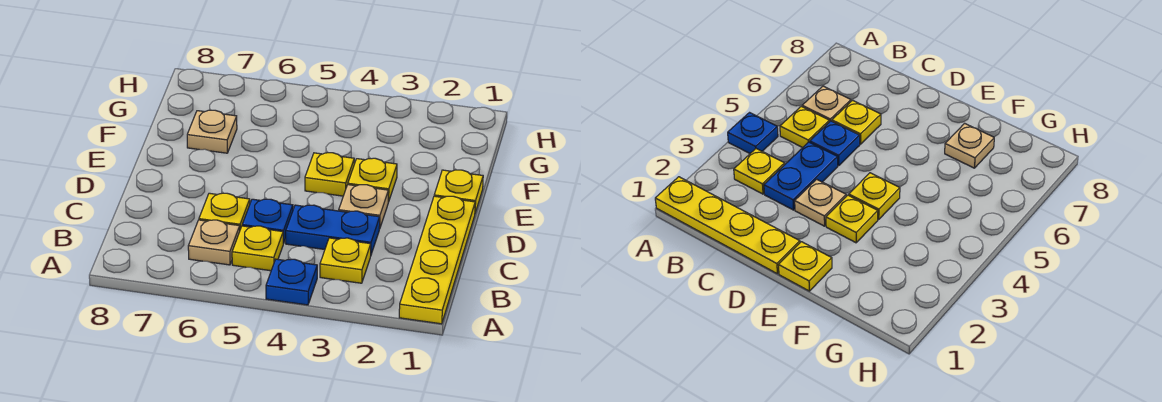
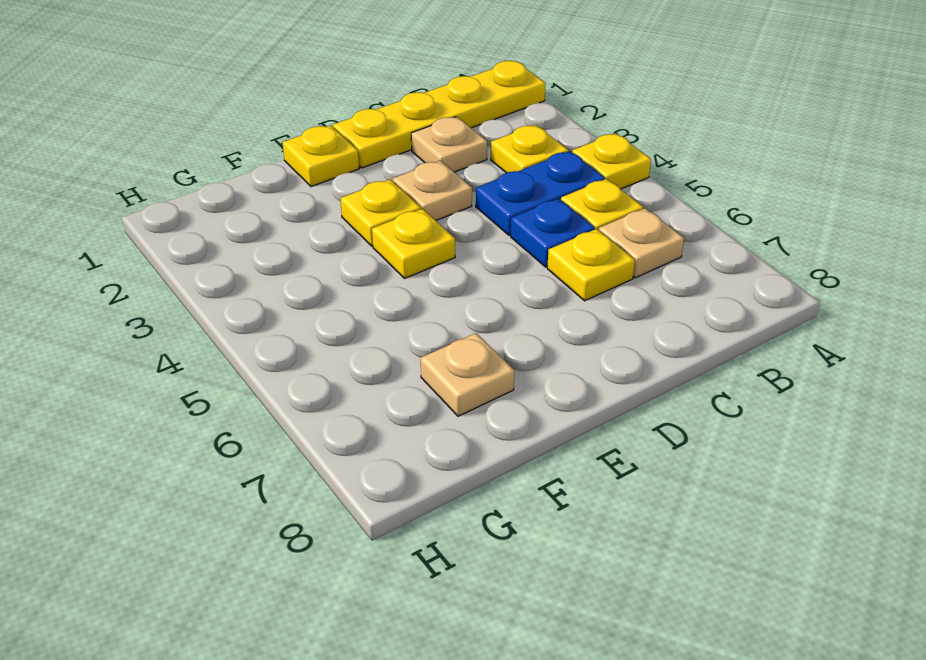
blue 1x1 plate [266,259,317,305] -> yellow 1x1 plate [572,133,651,189]
none -> tan 1x1 plate [411,117,487,172]
blue 1x2 plate [286,205,380,254] -> blue 1x2 plate turned to [476,151,605,235]

